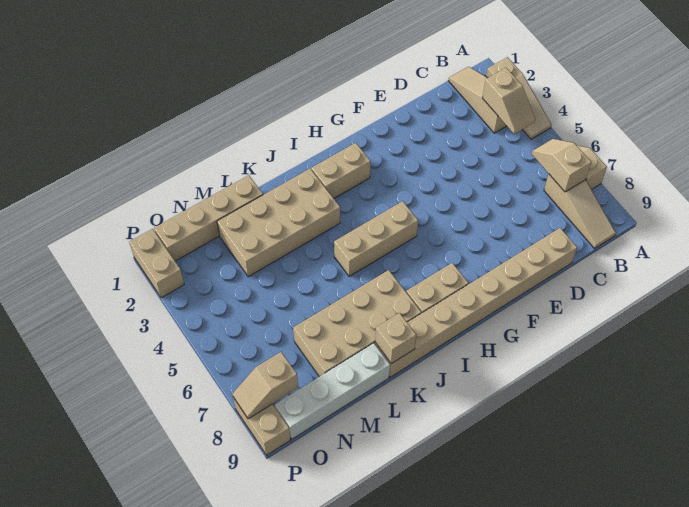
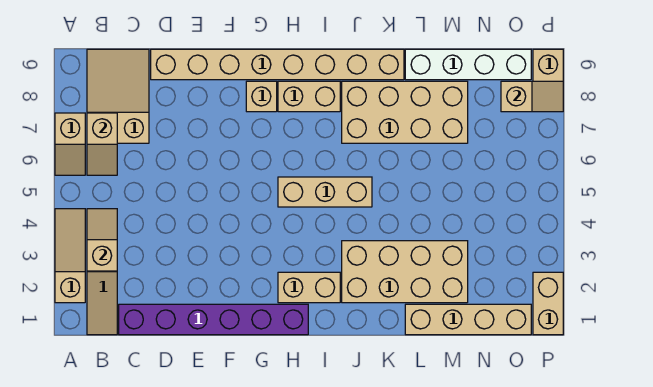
tan 1x3 slope [544,174,616,248] -> tan 2x3 slope [87,49,149,143]
none -> purple 1x6 brick [119,304,308,335]
tan 1x1 brick [375,313,416,364] -> tan 1x1 brick moved to [246,81,277,112]

